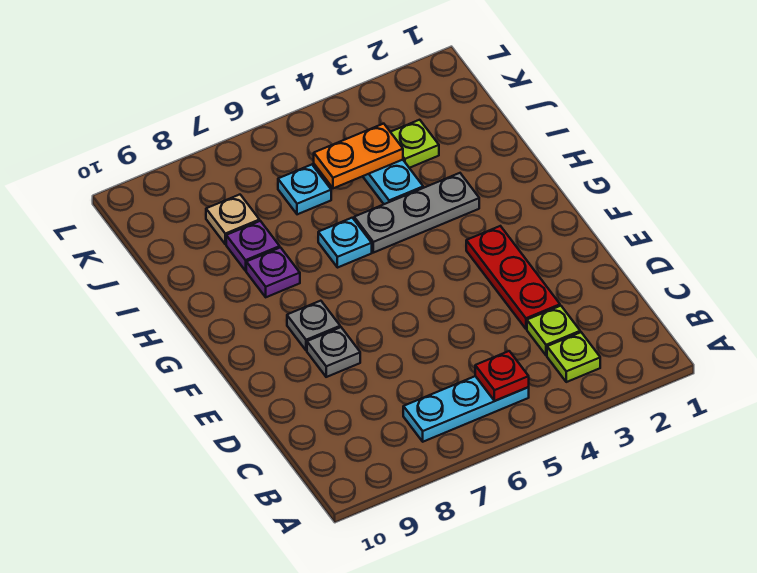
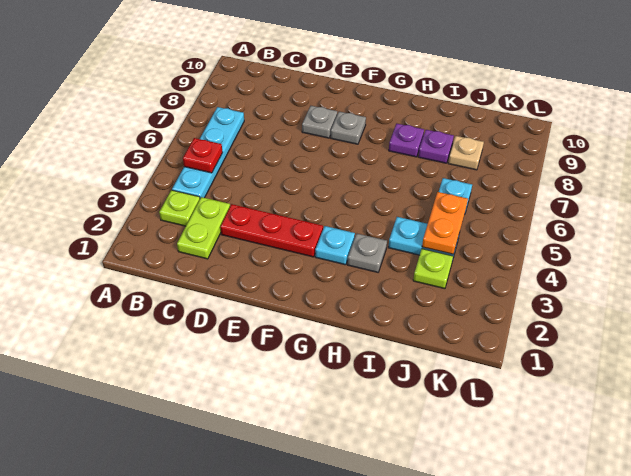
cyan 1x3 plate [403,376,529,442] -> cyan 1x4 plate [172,107,244,198]
lime 1x1 plate [527,306,580,356] -> lime 1x2 plate [177,197,230,259]
grey 1x3 plate [354,173,479,253] -> grey 1x1 plate [347,234,387,272]
cyan 1x1 plate [318,218,372,268] -> cyan 1x1 plate moved to [315,226,355,265]

